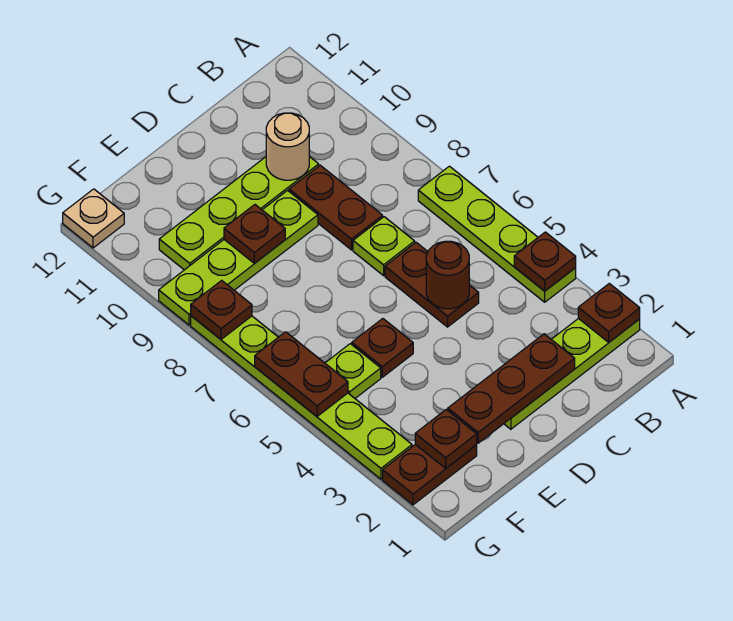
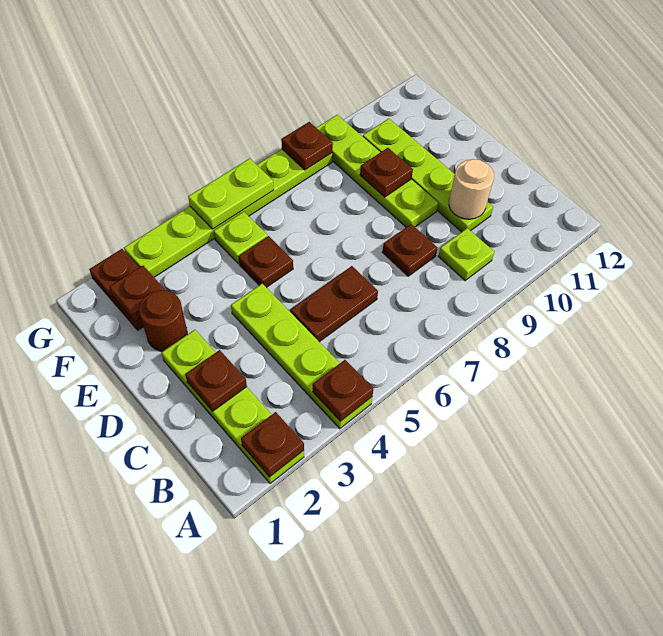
lime 1x4 plate [418,166,576,302] -> lime 1x4 plate turned to [231,284,372,429]
brown 1x3 plate [448,334,575,443] -> brown 1x1 plate [185,350,247,411]
brown 1x1 round brick [426,241,469,309] -> brown 1x1 round brick moved to [139,290,187,351]
lime 1x1 plate [353,217,415,276] -> lime 1x1 plate moved to [438,228,494,281]
brown 1x2 plate [289,165,383,250] -> brown 1x1 plate [382,224,437,276]
brown 1x2 plate [255,332,348,416] -> lime 1x2 plate [188,158,273,229]
tan 1x1 plate [63,189,124,248] -> none

